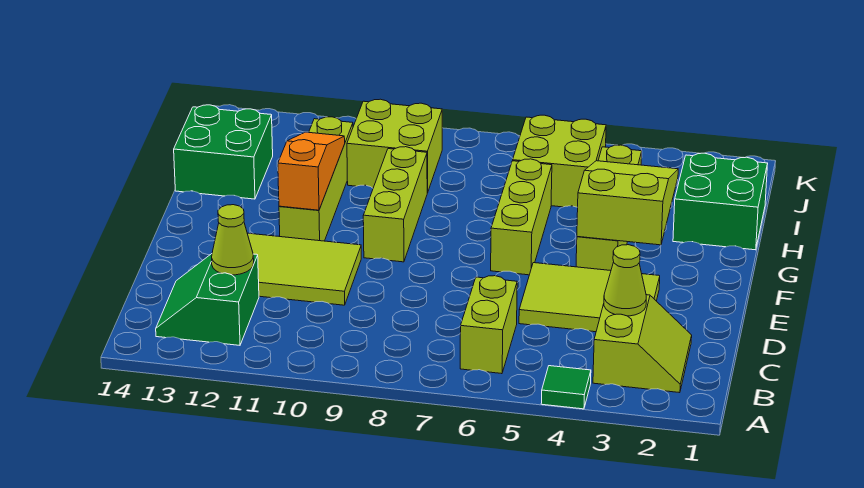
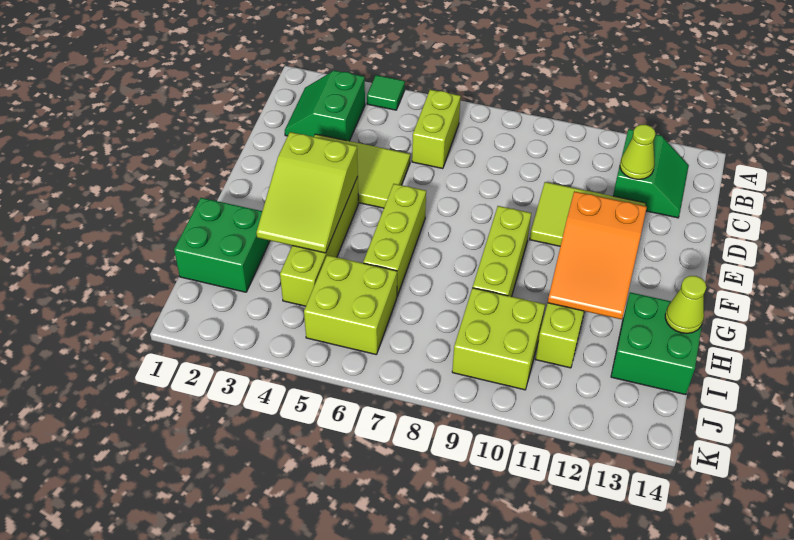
lime 2x2 slope [593,295,692,393] -> green 2x2 slope [285,71,365,141]
lime 1x1 cone [604,245,646,316] -> lime 1x1 cone moved to [665,276,706,333]
orange 1x3 slope [278,132,345,210] -> orange 2x3 slope [548,191,647,319]

